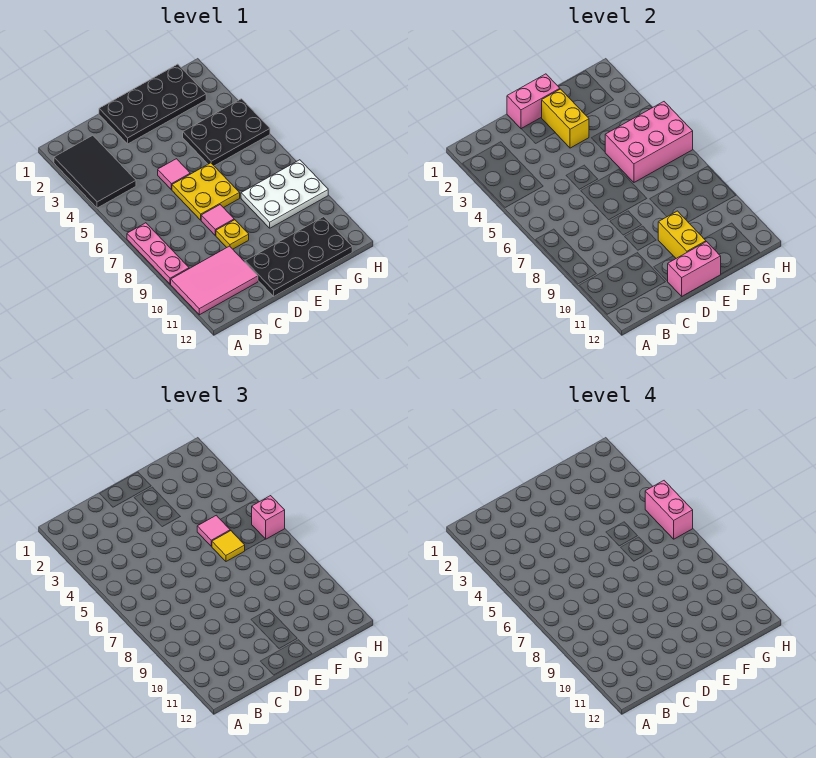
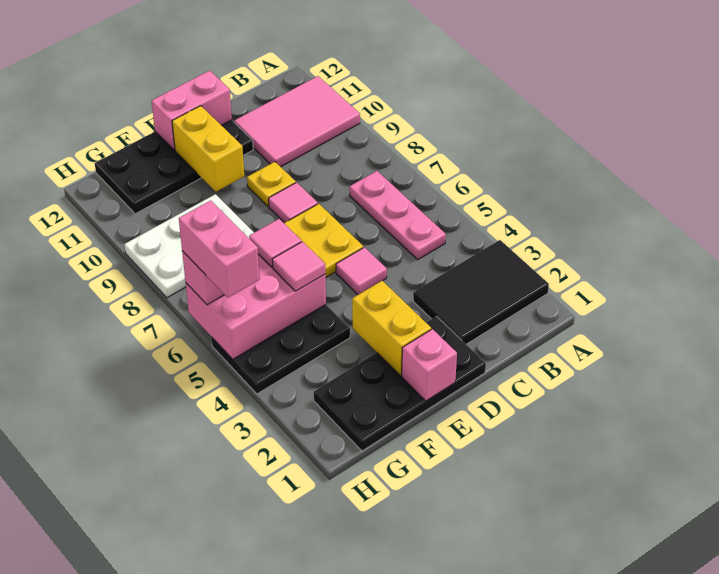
black 2x3 tile [54,135,136,208] -> black 2x3 tile turned to [413,240,549,344]
pink 1x3 plate [127,223,189,284] -> pink 1x3 plate moved to [350,171,446,259]
pink 1x2 brick [507,74,560,129] -> pink 1x1 brick [402,329,457,401]
yellow 1x1 tile [212,531,245,561] -> pink 1x1 tile [249,219,302,267]

